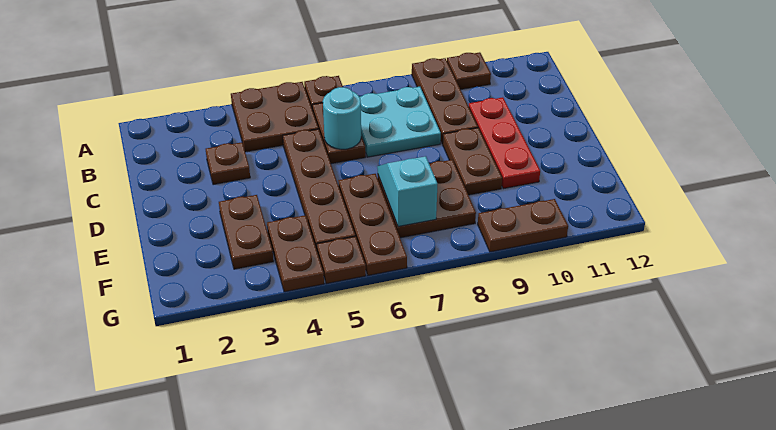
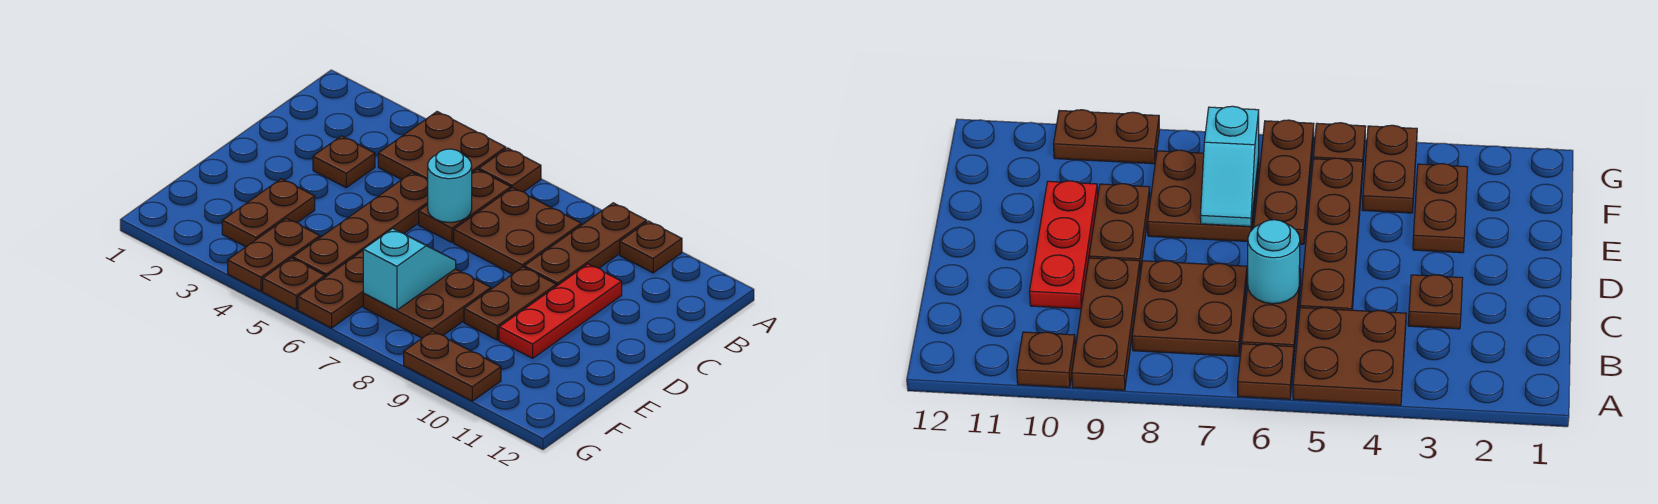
cyan 2x2 plate [360,87,441,157] -> brown 2x2 plate [454,188,581,274]

